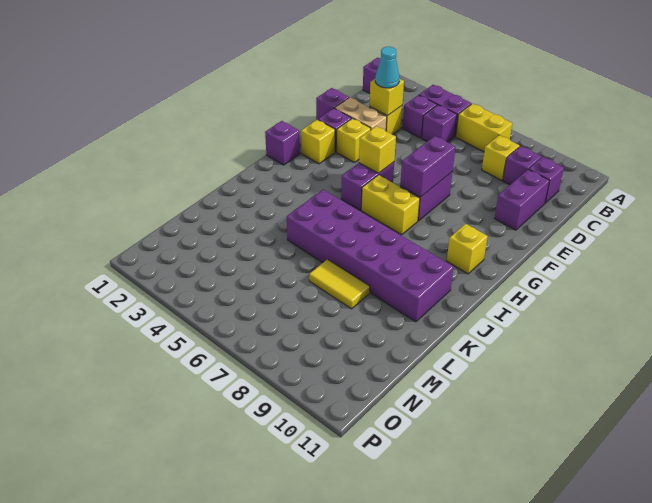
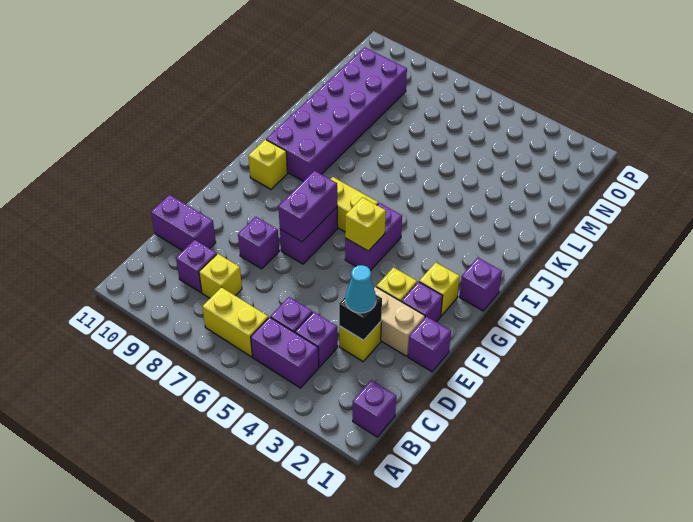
purple 1x1 brick [529,157,564,203] -> purple 1x1 brick moved to [238,217,279,269]
yellow 1x1 brick [369,79,404,116] -> black 1x1 brick [339,295,382,340]
purple 1x2 brick [495,169,549,230] -> purple 1x2 brick turned to [151,195,216,251]
purple 2x6 brick [287,190,454,322] -> purple 2x6 brick turned to [266,47,407,181]
yellow 1x2 tile [309,259,370,309] -> none

